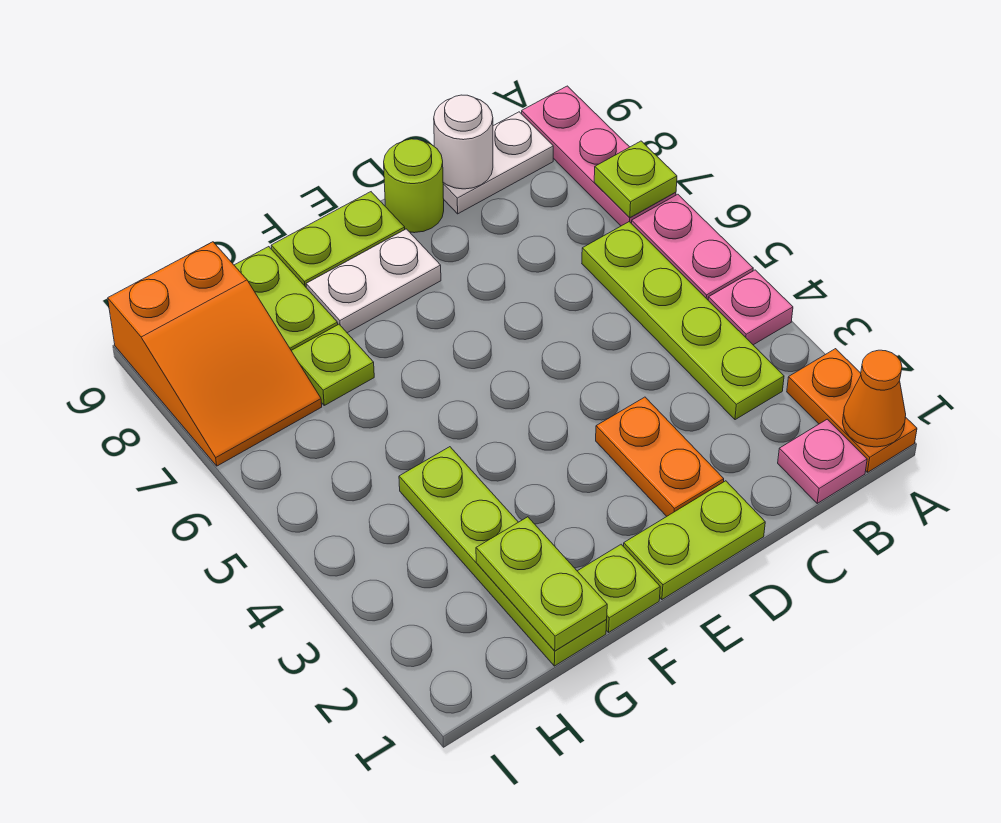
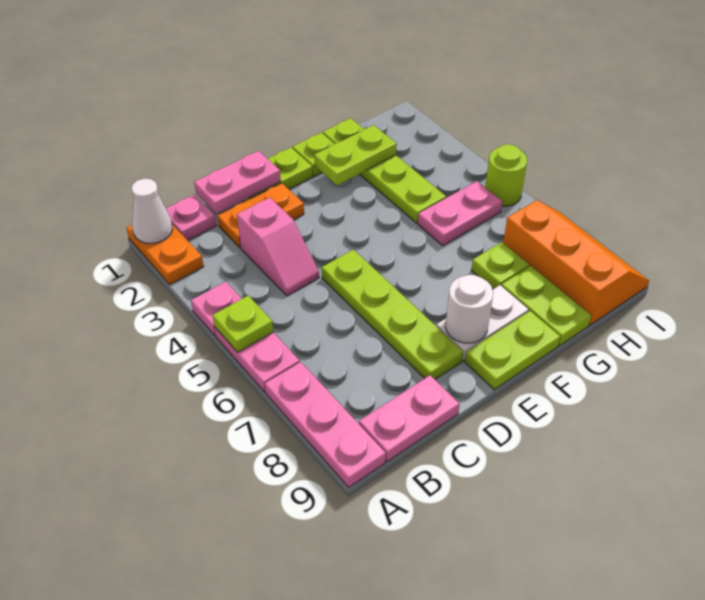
orange 1x1 cone [843,350,906,447] -> white 1x1 cone [131,179,173,243]
lime 1x1 plate [594,141,677,218] -> lime 1x1 plate moved to [213,296,273,352]
lime 1x4 plate [582,222,784,420] -> lime 1x4 plate moved to [322,250,463,379]
white 1x2 plate [443,112,553,214] -> pink 1x2 plate [359,375,459,462]
none -> pink 1x2 plate [194,151,281,214]
none -> pink 1x2 slope [237,198,319,296]
white 1x1 round brick [434,95,493,189] -> white 1x1 round brick moved to [446,275,493,343]
orange 1x2 plate [596,397,724,516] -> orange 1x2 plate turned to [218,183,304,248]
lime 1x1 round brick [384,139,444,233] -> lime 1x1 round brick moved to [485,144,527,206]
lime 1x2 plate [476,517,607,651] -> lime 1x2 plate turned to [314,125,397,185]
none -> pink 1x2 plate [418,181,502,246]
orange 2x3 slope [108,242,322,466] -> orange 2x3 slope turned to [503,200,649,325]

